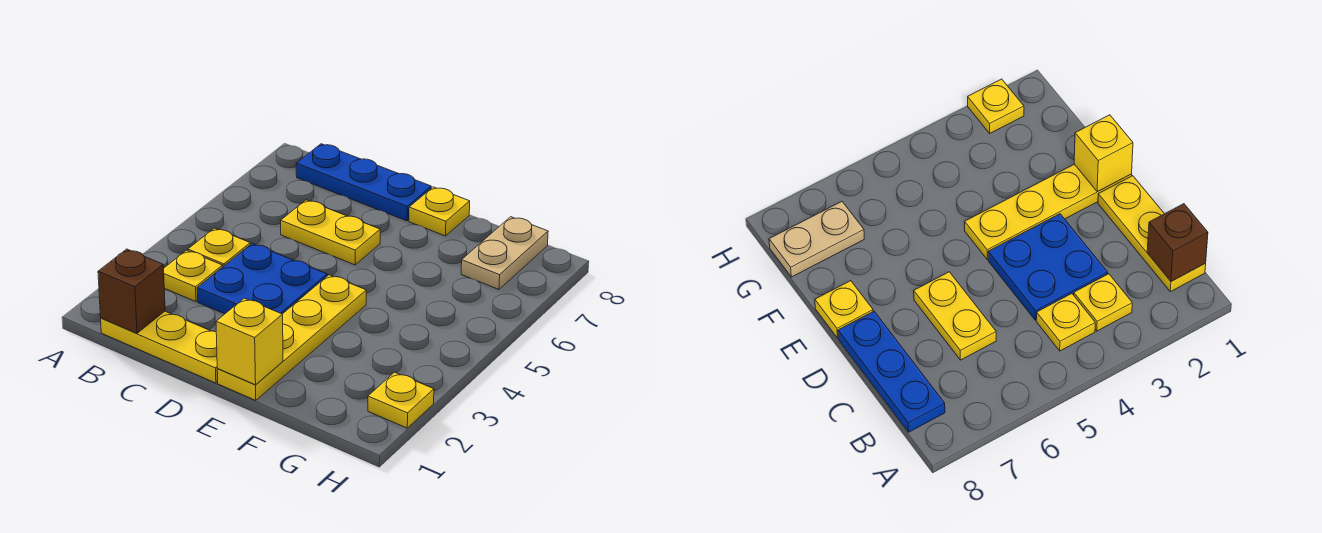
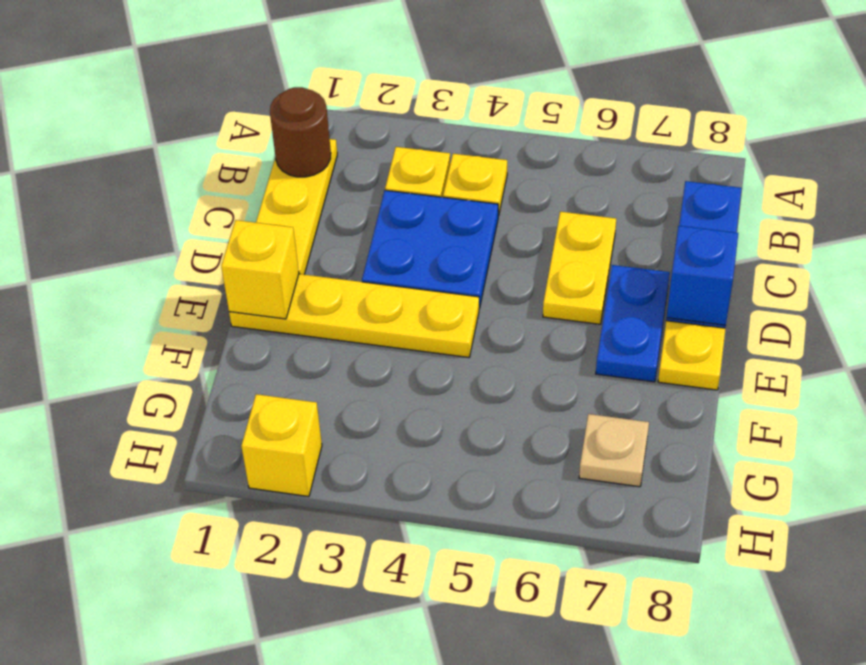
brown 1x1 brick [98,249,165,334] -> brown 1x1 round brick [270,87,331,177]
none -> blue 1x2 plate [596,265,670,382]
none -> blue 1x1 brick [667,226,738,325]
tan 1x2 plate [461,217,548,289] -> tan 1x1 plate [579,414,649,487]
yellow 1x1 plate [368,372,434,428] -> yellow 1x1 brick [241,394,322,497]

